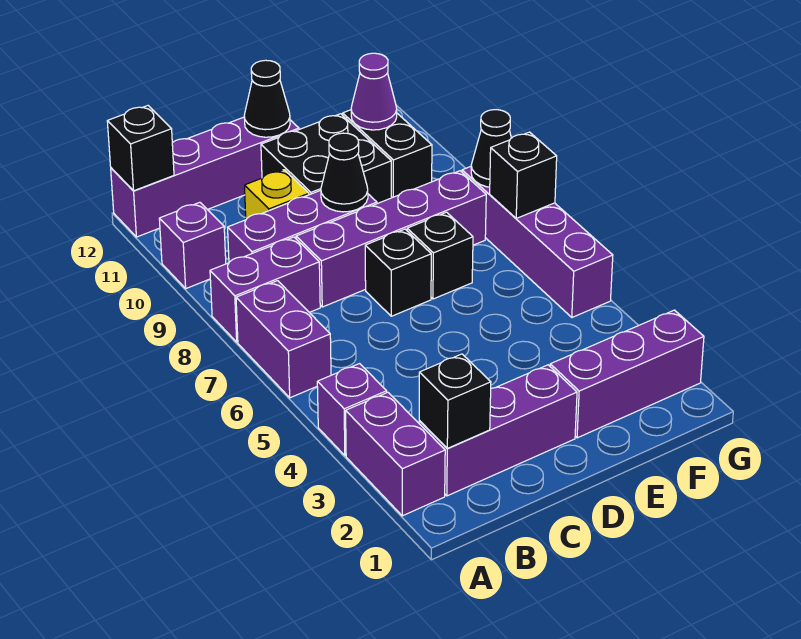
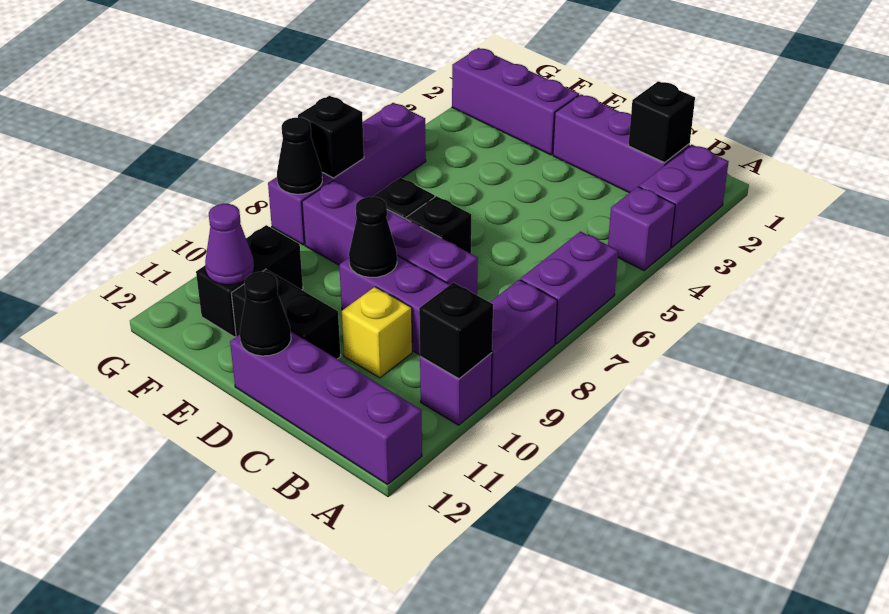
purple 1x2 brick [210,237,320,342] -> purple 1x2 brick turned to [490,280,557,397]
black 1x1 brick [107,106,174,191] -> black 1x1 brick moved to [419,282,493,379]
black 2x2 brick [261,114,392,204] -> black 1x2 brick [231,269,341,359]

